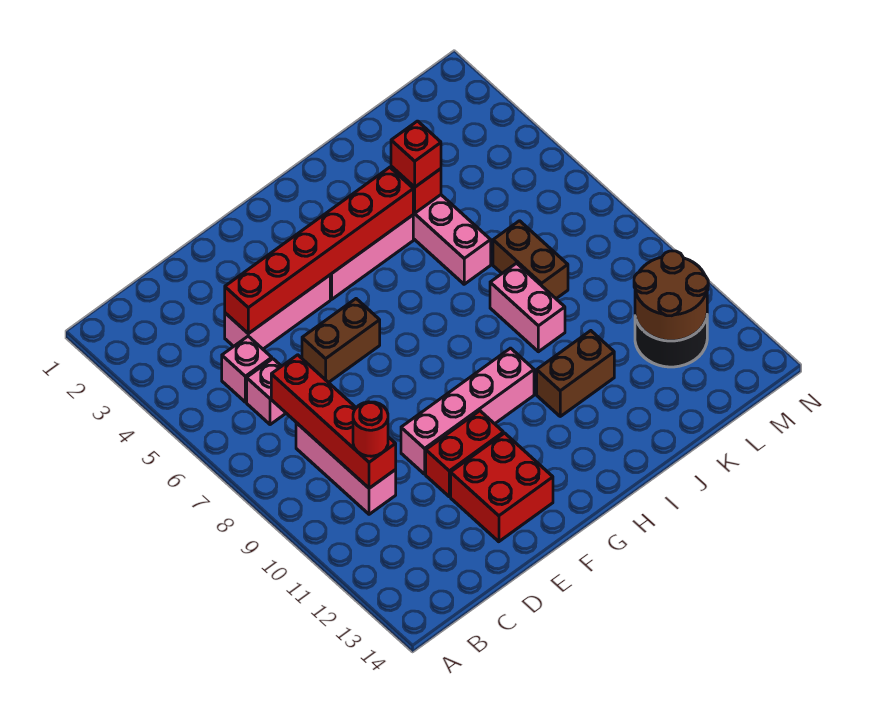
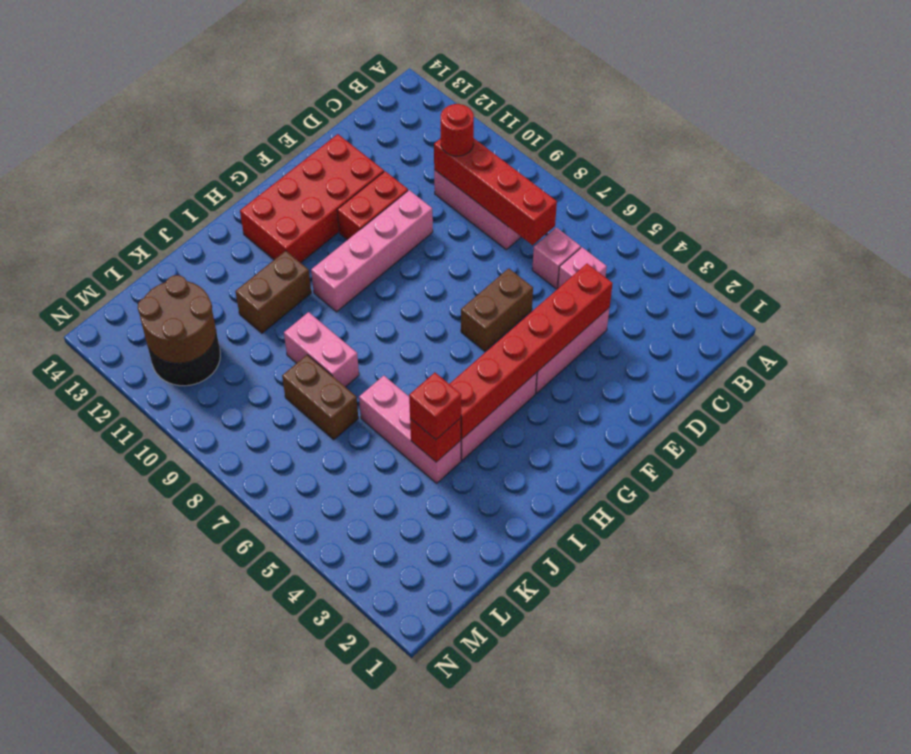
red 2x2 brick [451,433,553,542] -> red 2x4 brick [240,134,384,263]

